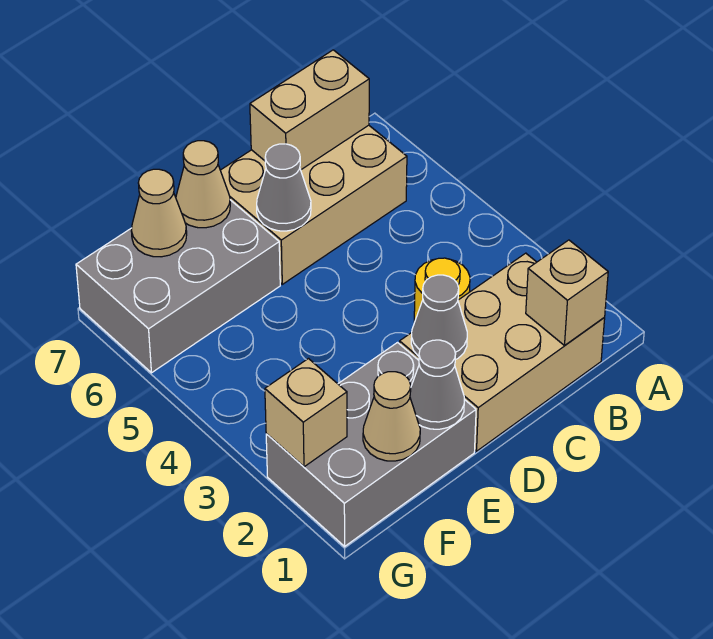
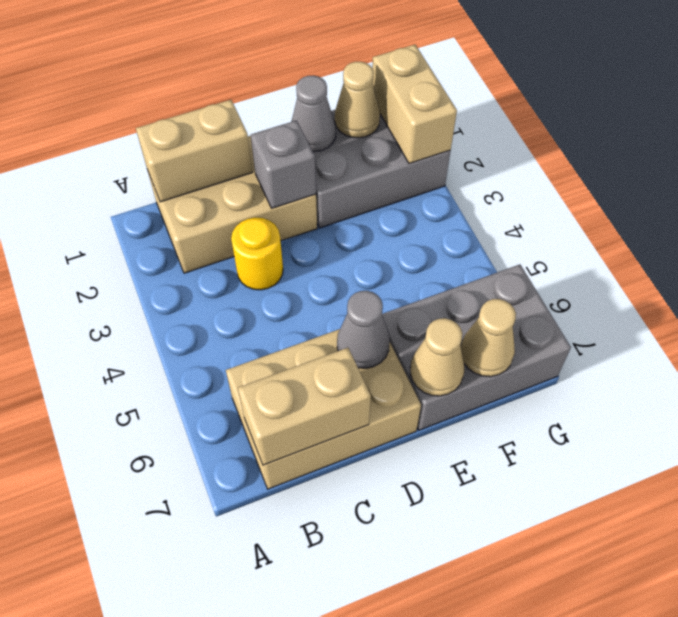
tan 1x1 brick [526,240,608,345] -> tan 1x2 brick [136,100,252,202]
grey 1x1 cone [411,275,467,360] -> grey 1x1 brick [251,121,316,208]
tan 1x1 brick [265,359,347,467] -> tan 1x2 brick [372,45,457,163]

